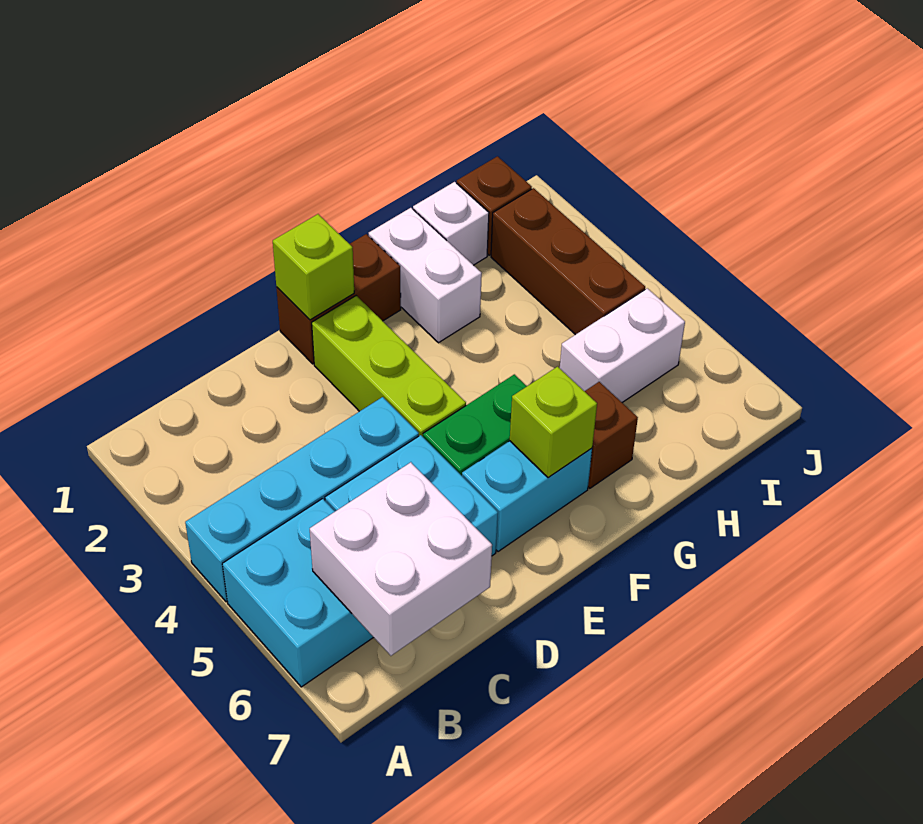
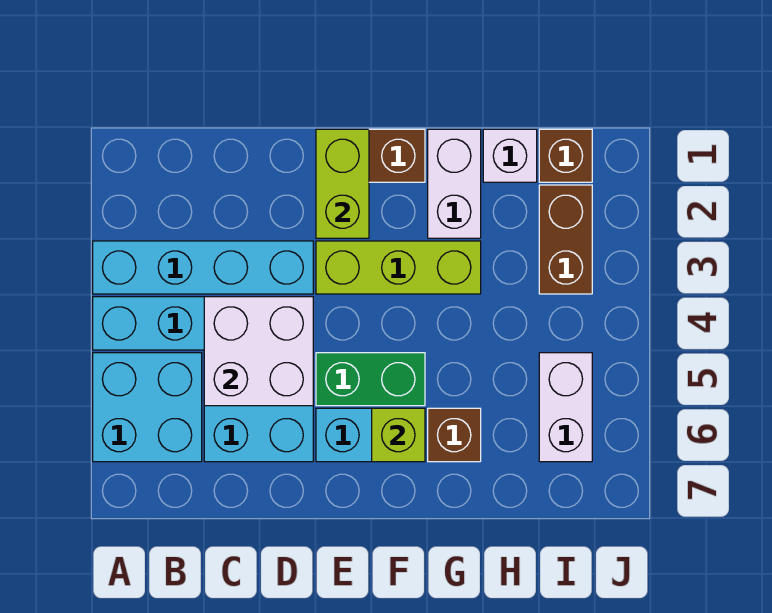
none -> cyan 1x4 brick [93,241,313,294]
white 2x2 brick [310,462,492,656] -> white 2x2 brick moved to [204,297,313,406]
lime 1x1 brick [273,214,354,320] -> lime 1x2 brick [316,129,369,238]
lime 1x3 brick [312,296,466,437] -> lime 1x3 brick turned to [316,241,481,294]
white 1x2 brick [560,288,685,402] -> white 1x2 brick turned to [539,353,592,462]
brown 1x3 brick [491,188,645,335] -> brown 1x2 brick [539,185,592,294]

